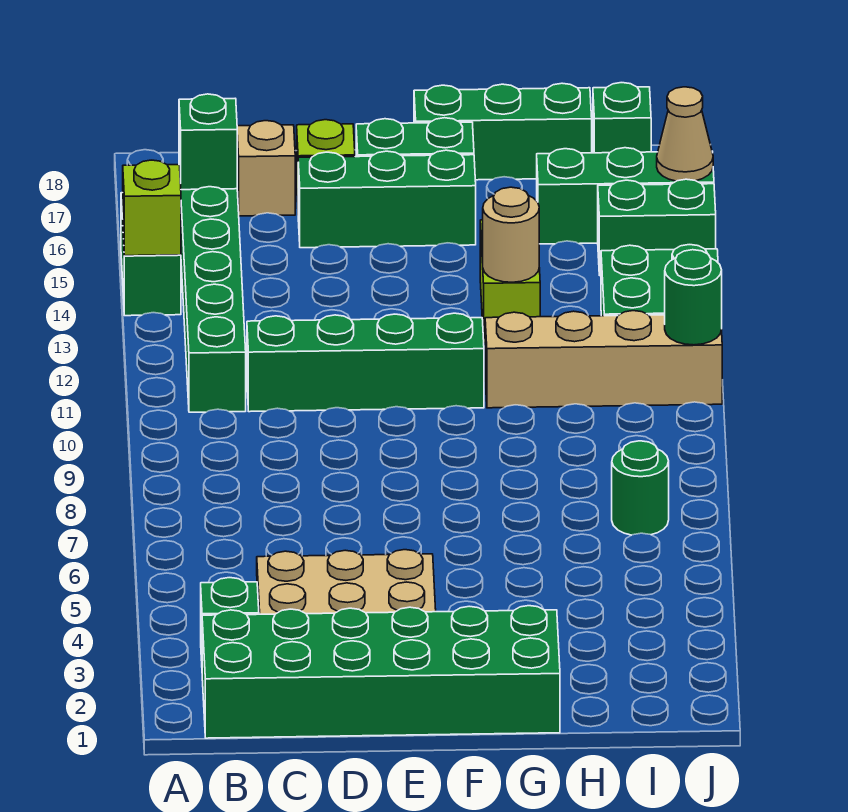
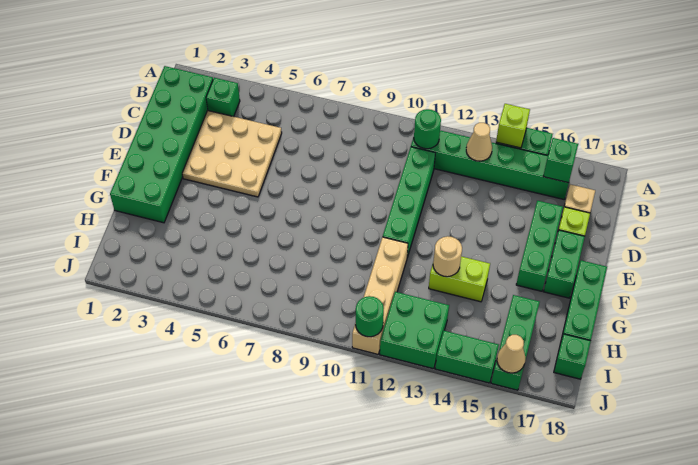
none -> tan 1x1 cone [466,123,492,161]
green 1x1 round brick [612,441,669,535] -> green 1x1 round brick moved to [414,109,441,149]
green 1x2 brick [598,179,716,276] -> green 1x2 brick turned to [435,331,499,383]

